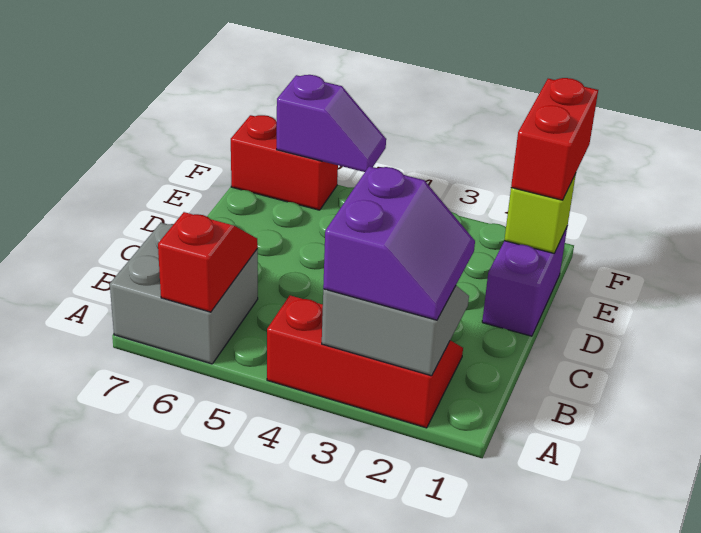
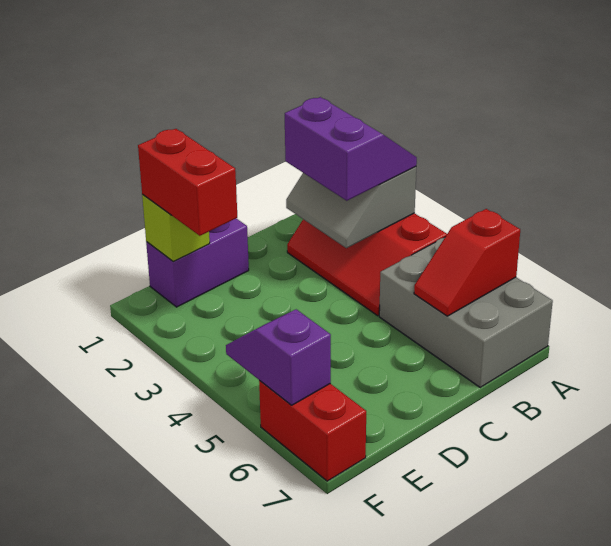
purple 2x2 slope [323,166,475,320] -> purple 2x2 slope turned to [285,97,417,201]
grey 2x2 brick [110,223,258,364] -> grey 2x3 brick [379,237,553,387]
red 1x2 brick [511,78,598,200] -> red 1x2 brick turned to [138,129,237,236]

